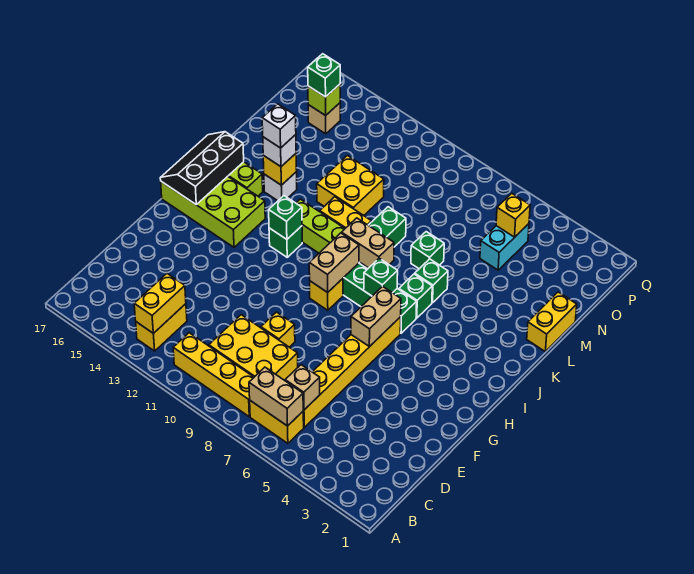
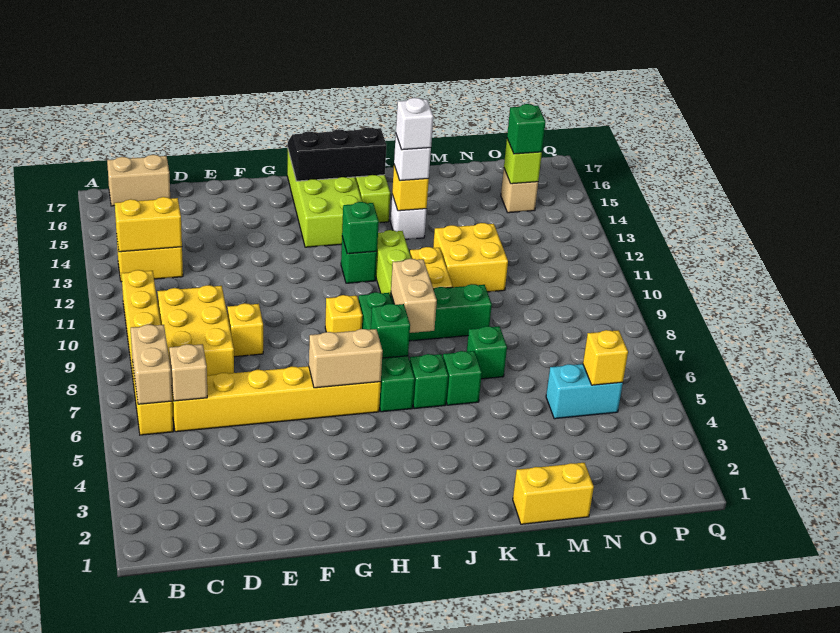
tan 1x2 brick [309,233,359,292] -> tan 1x2 brick moved to [107,155,170,206]

